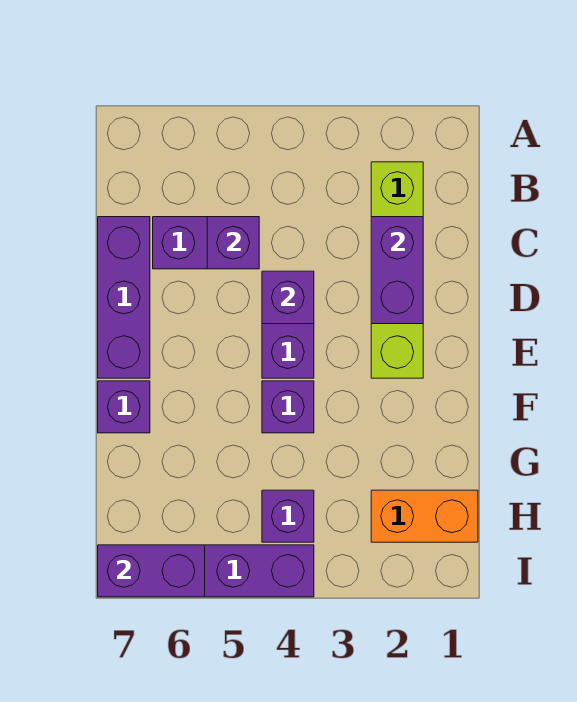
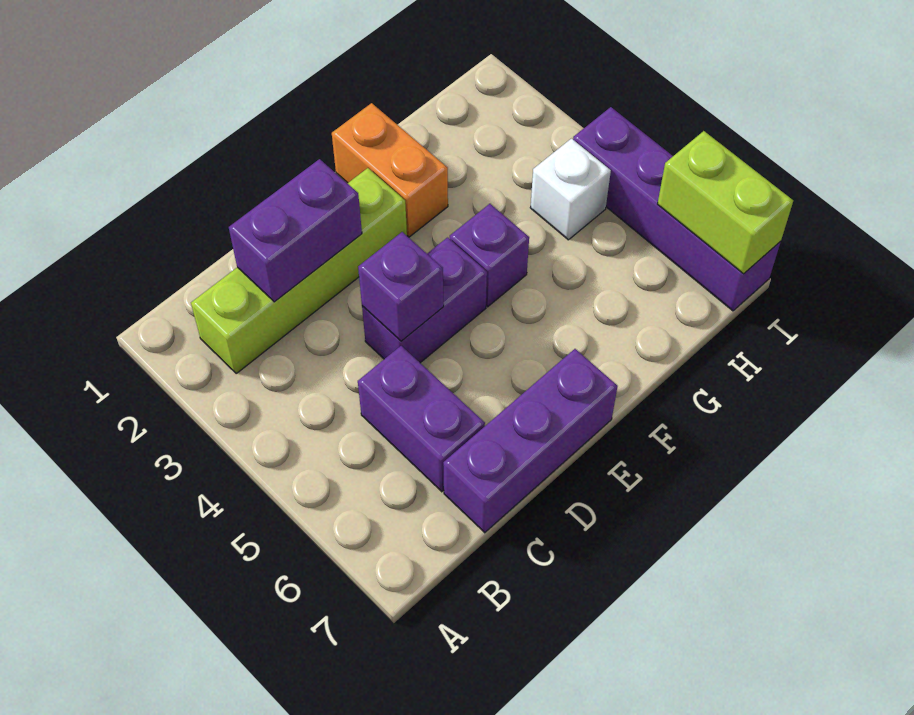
purple 1x1 brick [207,217,259,269] -> none
purple 1x1 brick [98,381,150,433] -> none
orange 1x2 brick [371,490,478,542] -> orange 1x2 brick moved to [332,103,448,237]
purple 1x1 brick [262,490,314,542] -> white 1x1 brick [530,139,611,240]
purple 1x2 brick [98,545,205,597] -> lime 1x2 brick [658,131,793,274]

